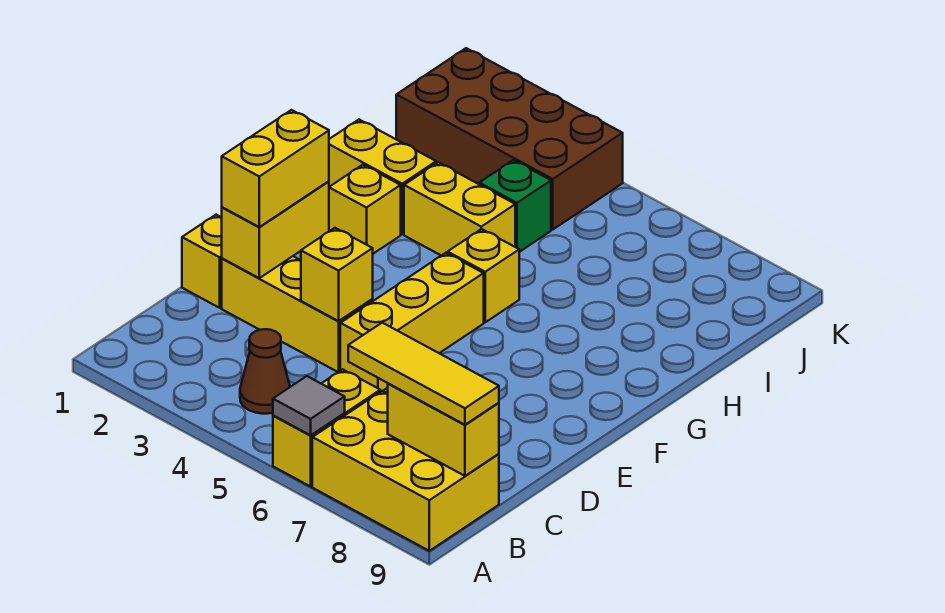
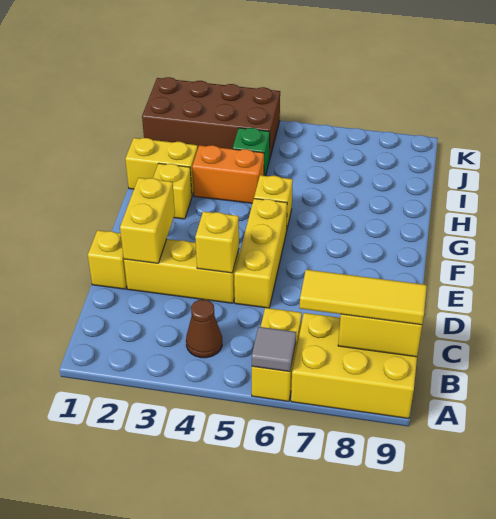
yellow 1x2 brick [222,110,329,227] -> none
yellow 1x2 brick [404,162,515,256] -> orange 1x2 brick [192,145,264,203]

